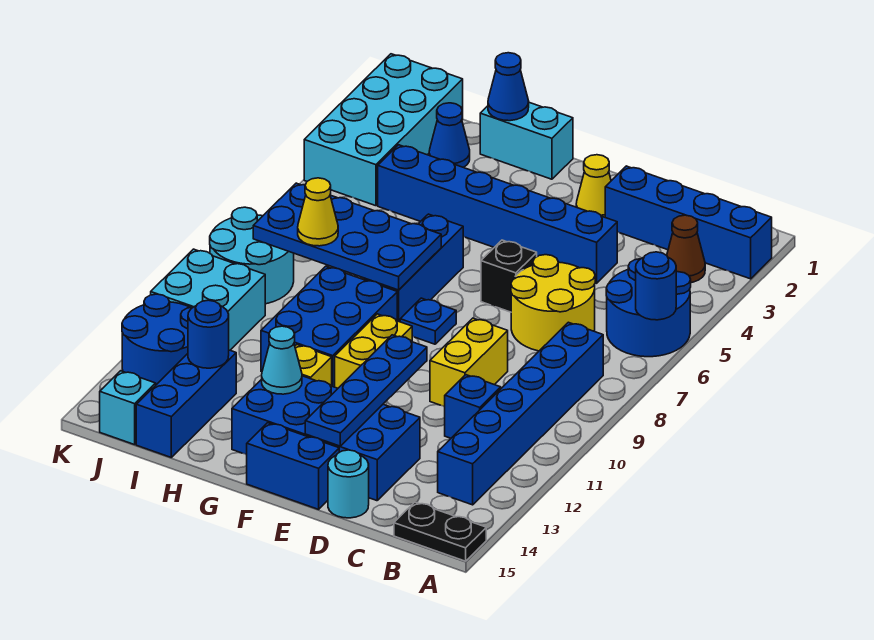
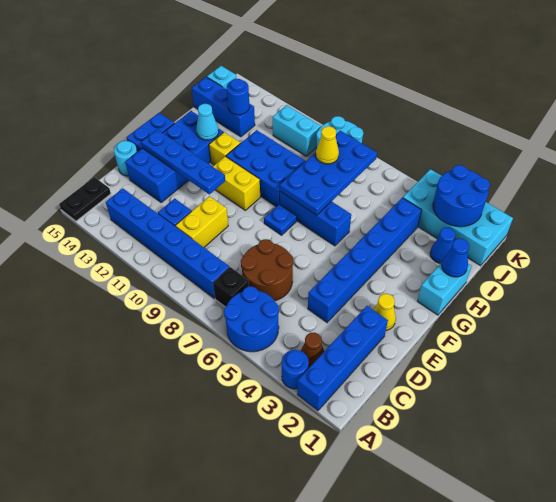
blue 1x1 round brick [636,252,676,320] -> blue 1x1 round brick moved to [282,350,309,389]
yellow 2x2 round brick [511,255,595,351] -> brown 2x2 round brick [241,239,293,301]
yellow 1x2 brick [430,318,508,407] -> yellow 1x2 brick turned to [176,196,228,247]
black 1x1 brick [481,240,537,312] -> black 1x1 brick moved to [213,267,249,307]
cyan 2x2 brick [151,249,265,350] -> cyan 1x2 brick [273,105,321,156]
blue 2x2 round brick [122,294,193,385] -> blue 2x2 round brick moved to [433,165,490,227]

